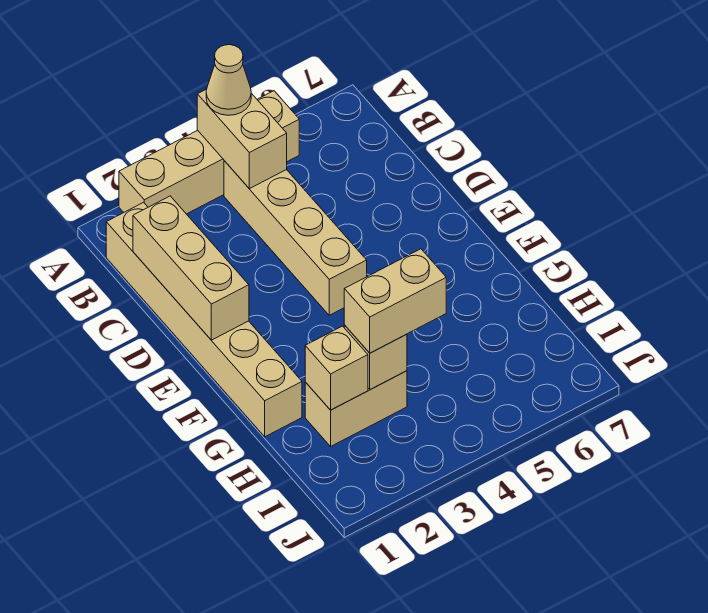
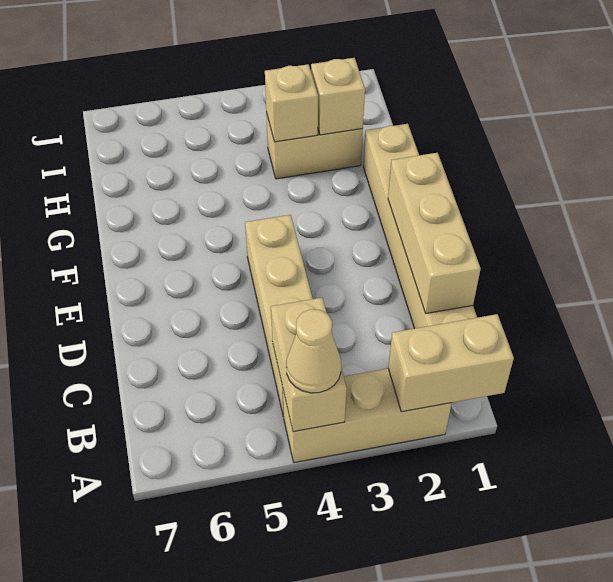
tan 1x4 brick [119,91,299,214] -> tan 1x3 brick [283,368,452,463]
tan 1x2 brick [344,249,446,353] -> tan 1x2 brick moved to [388,314,514,412]

